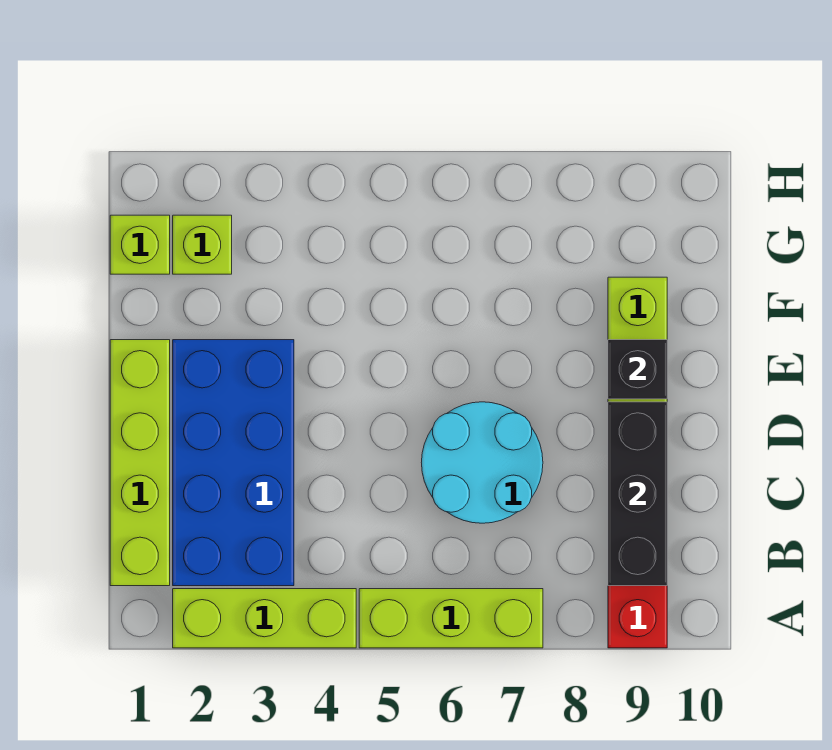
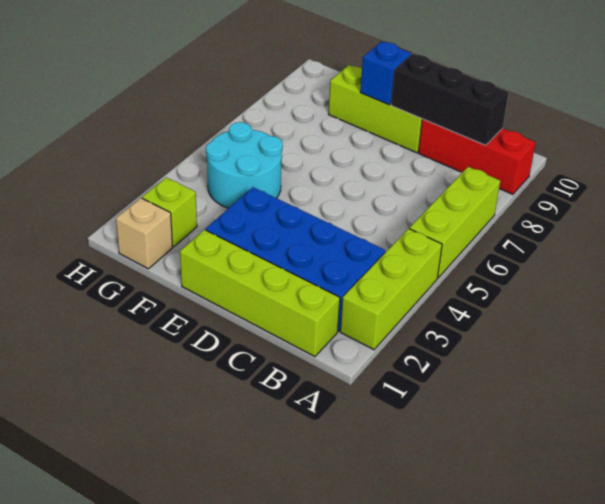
cyan 2x2 round brick [421,402,543,523] -> cyan 2x2 round brick moved to [206,122,283,208]
black 1x1 brick [608,340,667,399] -> blue 1x1 brick [360,41,411,105]
lime 1x1 brick [110,215,170,274] -> tan 1x1 brick [116,198,173,269]

